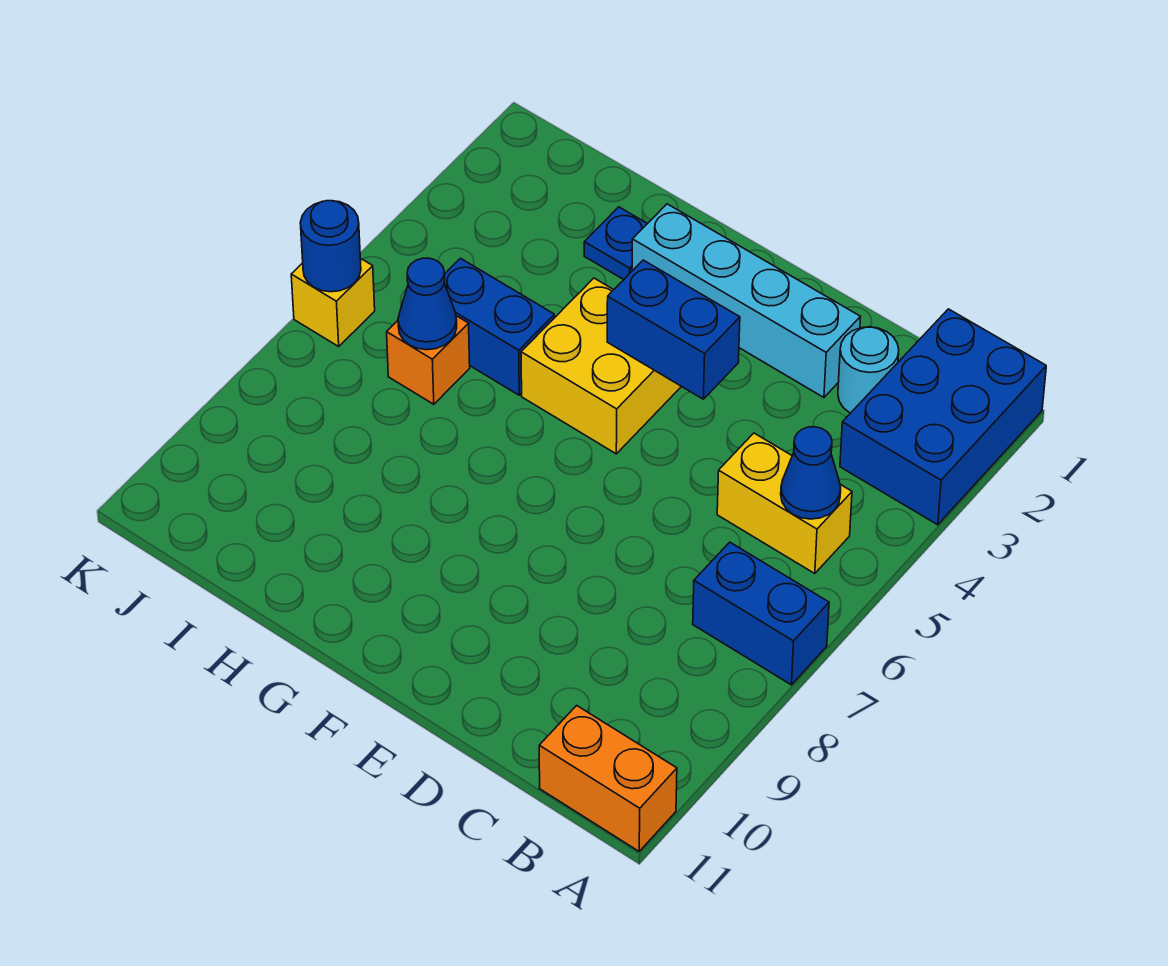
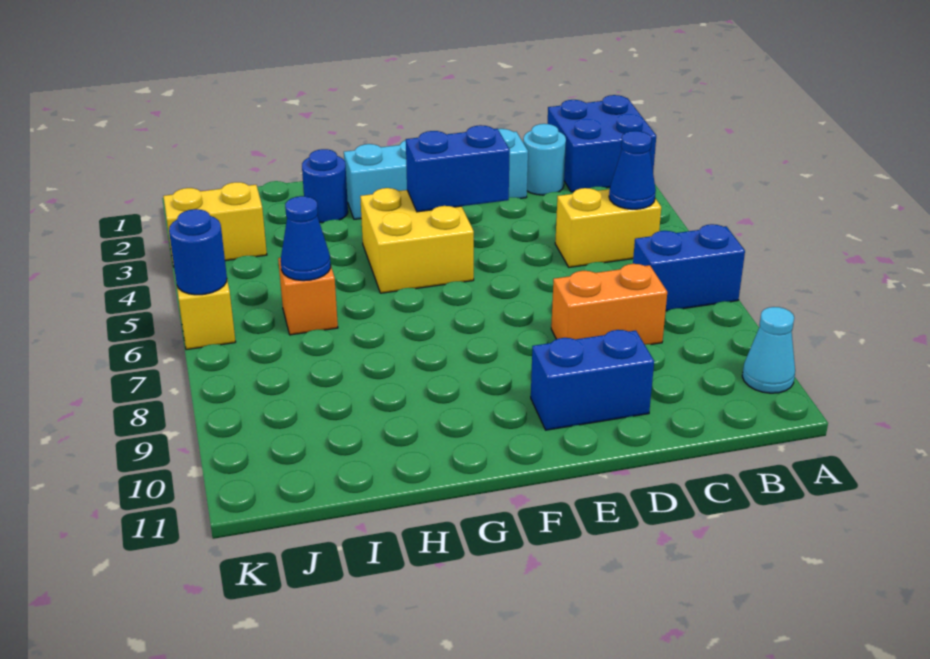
blue 2x3 brick [840,309,1046,525] -> blue 2x2 brick [548,95,656,192]
none -> cyan 1x1 cone [742,307,795,393]
orange 1x2 brick [539,705,677,851] -> orange 1x2 brick moved to [551,264,667,345]
blue 1x1 plate [584,207,647,280] -> blue 1x1 round brick [302,149,348,223]
blue 1x2 brick [444,258,554,395] -> blue 1x2 brick moved to [531,330,654,430]
none -> yellow 1x2 brick [163,182,267,267]

